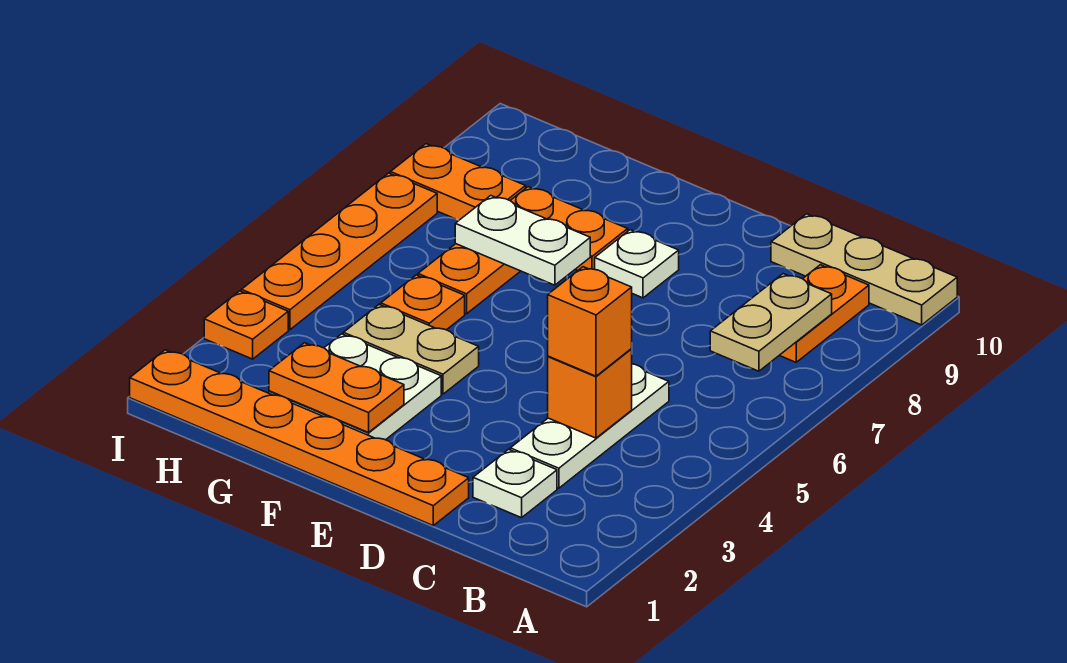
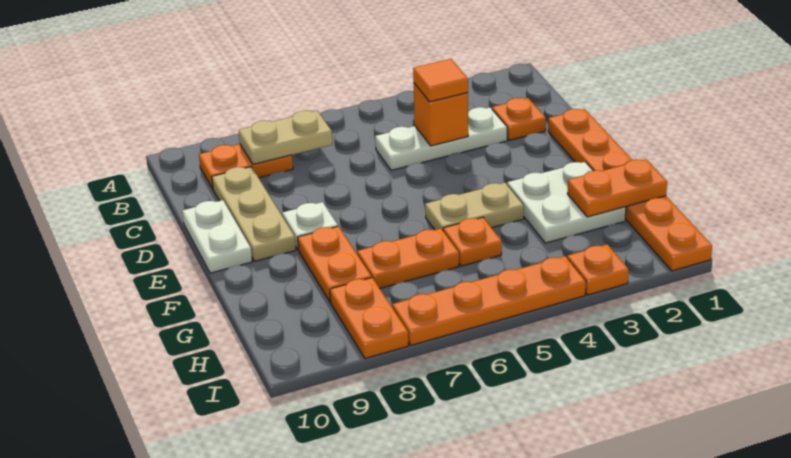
tan 1x3 plate [771,214,957,325] -> tan 1x3 plate moved to [212,167,296,261]
white 1x1 plate [473,449,557,518] -> orange 1x1 plate [492,98,546,140]
orange 1x1 brick [548,267,632,376] -> orange 1x1 tile [413,59,468,102]
orange 1x2 plate [269,343,404,433] -> orange 1x2 plate turned to [567,159,667,217]
tan 1x2 plate [343,305,479,394] -> tan 1x2 plate turned to [425,183,524,230]
white 1x2 plate [455,196,590,285] -> white 1x2 plate moved to [182,200,252,273]

